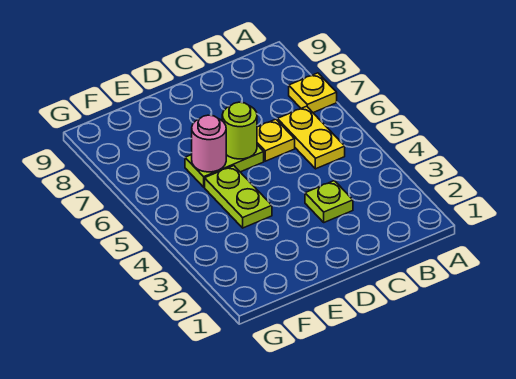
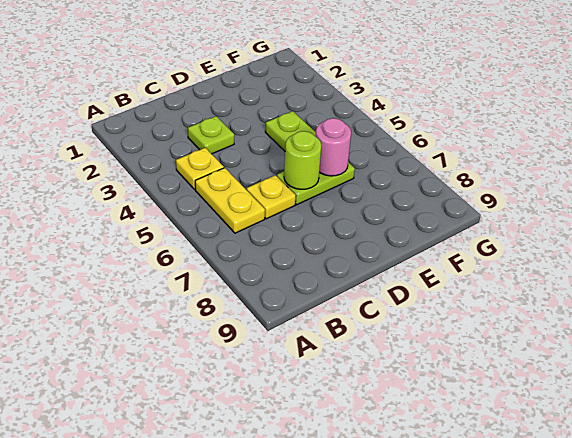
yellow 1x1 plate [289,73,337,113] -> yellow 1x1 plate moved to [176,148,224,189]

